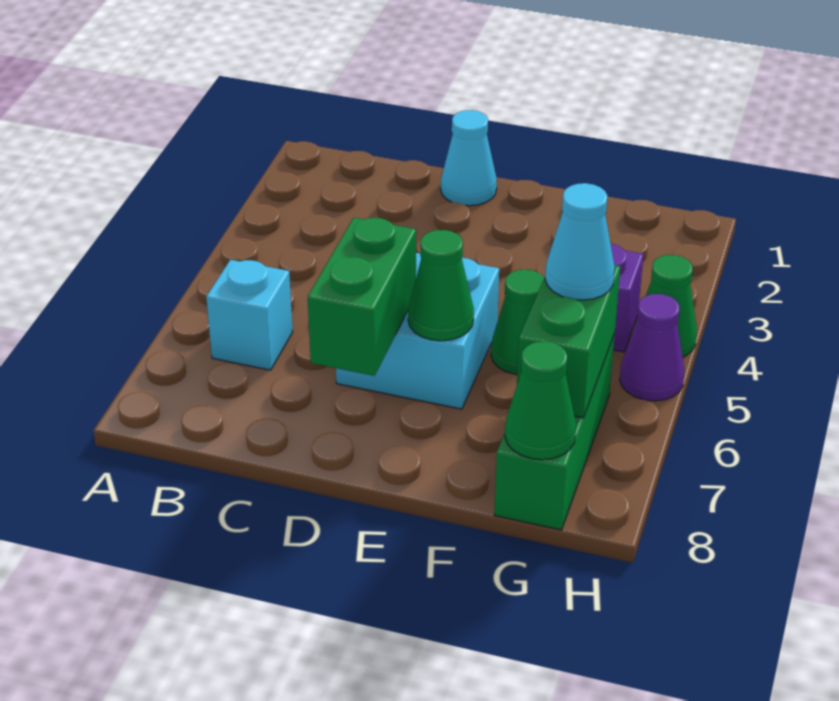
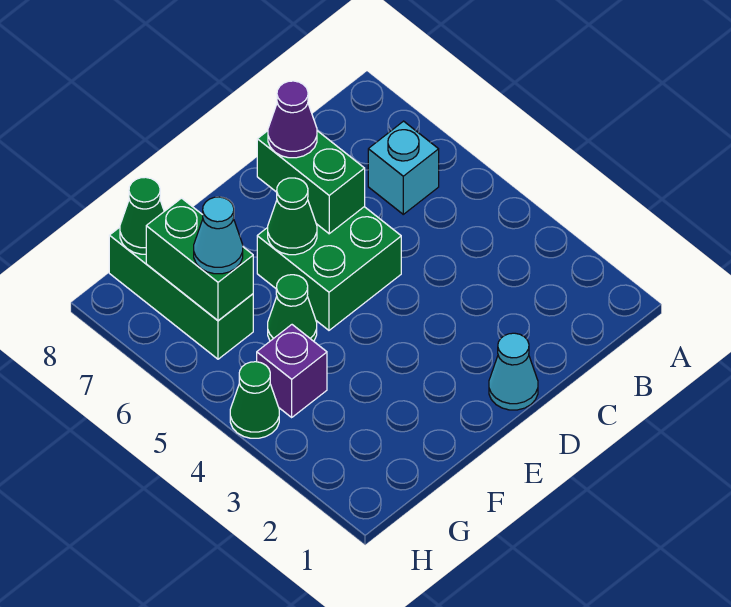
cyan 2x2 brick [336,253,499,409] -> green 2x2 brick [257,207,401,330]
purple 1x1 cone [620,294,684,401] -> purple 1x1 cone moved to [268,81,317,158]

